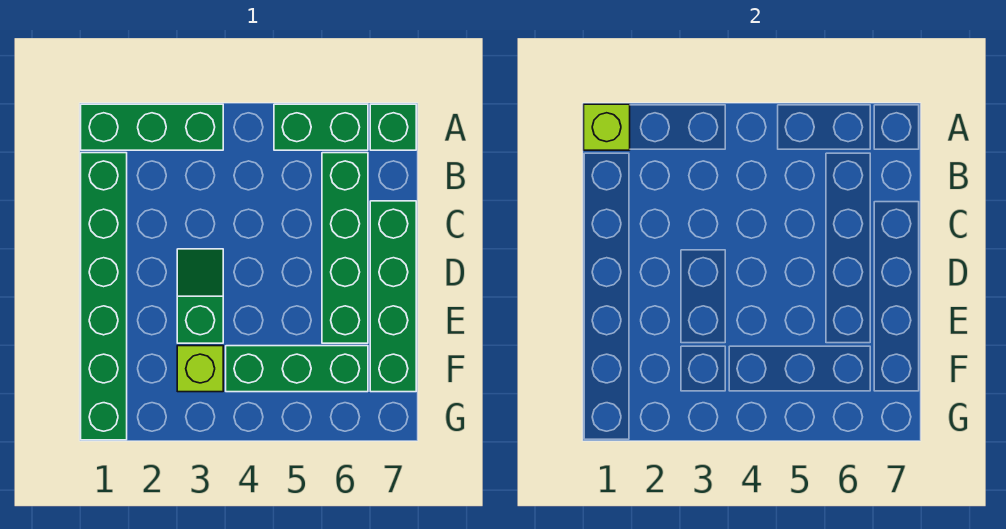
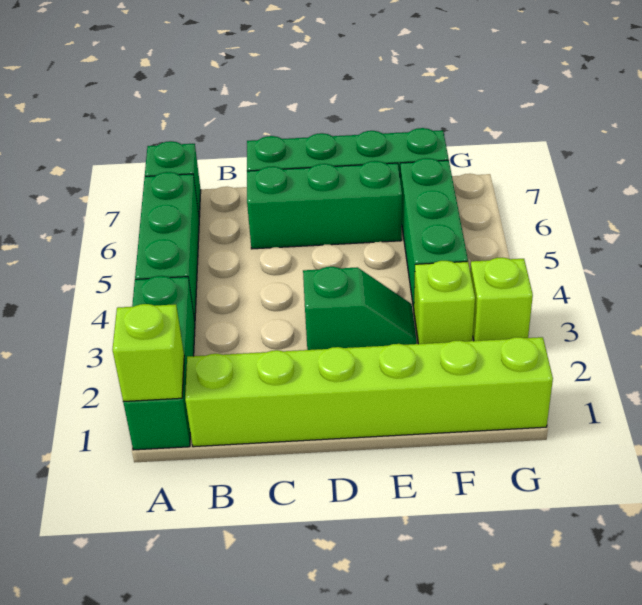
green 1x2 brick [274,104,368,150] -> green 1x3 brick [135,172,199,320]
green 1x6 brick [81,153,127,440] -> lime 1x6 brick [185,337,553,447]
green 1x4 brick [322,153,368,343] -> green 1x3 brick [247,161,402,249]
green 1x2 slope [177,249,223,343] -> green 1x2 slope turned to [303,267,417,350]
none -> lime 1x1 brick [470,258,533,341]

